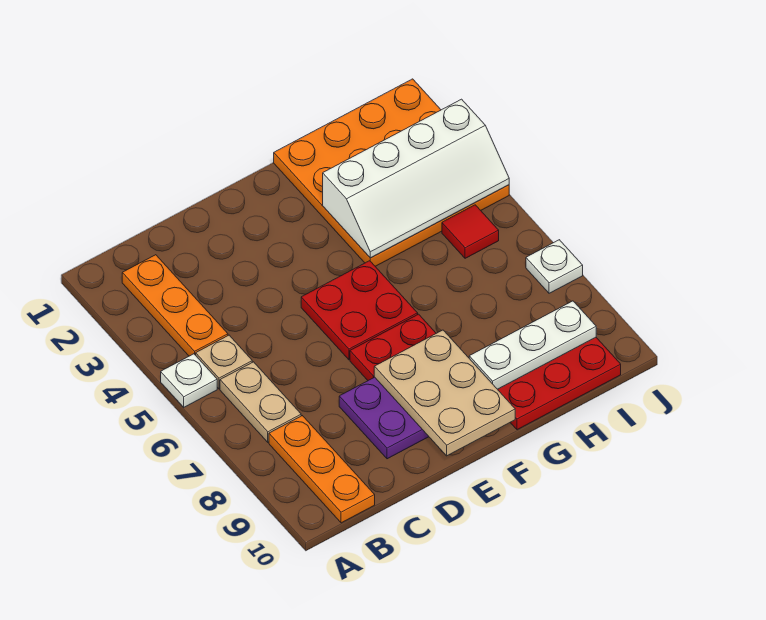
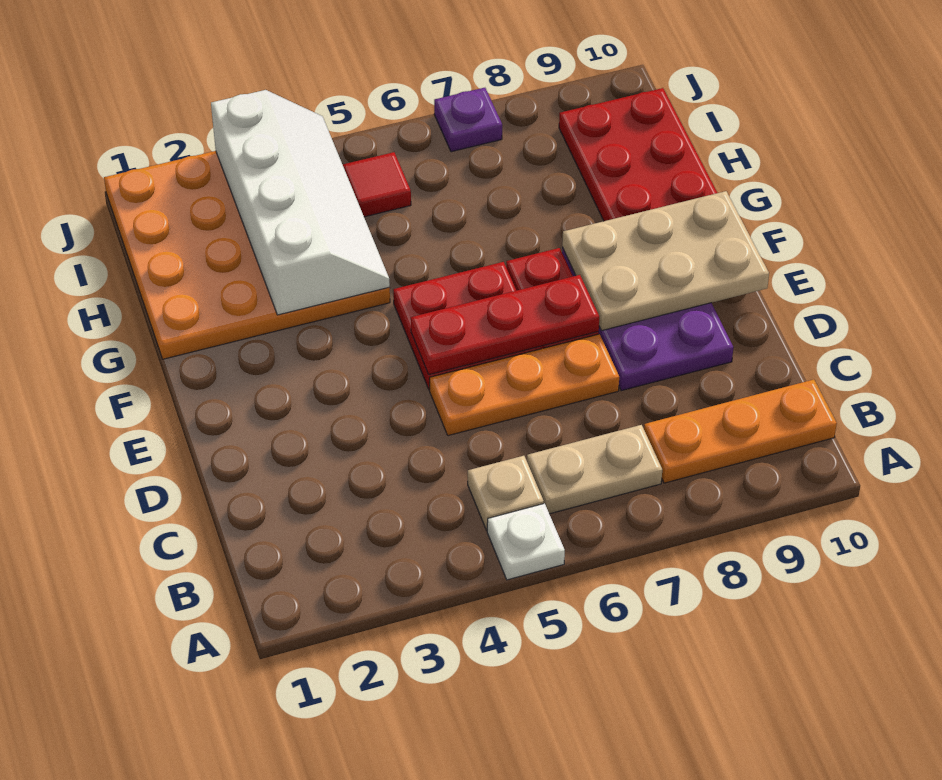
orange 1x3 plate [122,255,228,356] -> orange 1x3 plate moved to [430,334,619,436]
none -> red 1x3 plate [411,275,599,375]
white 1x3 plate [469,301,596,389] -> none
white 1x1 plate [526,240,583,293] -> purple 1x1 plate [434,88,502,152]

